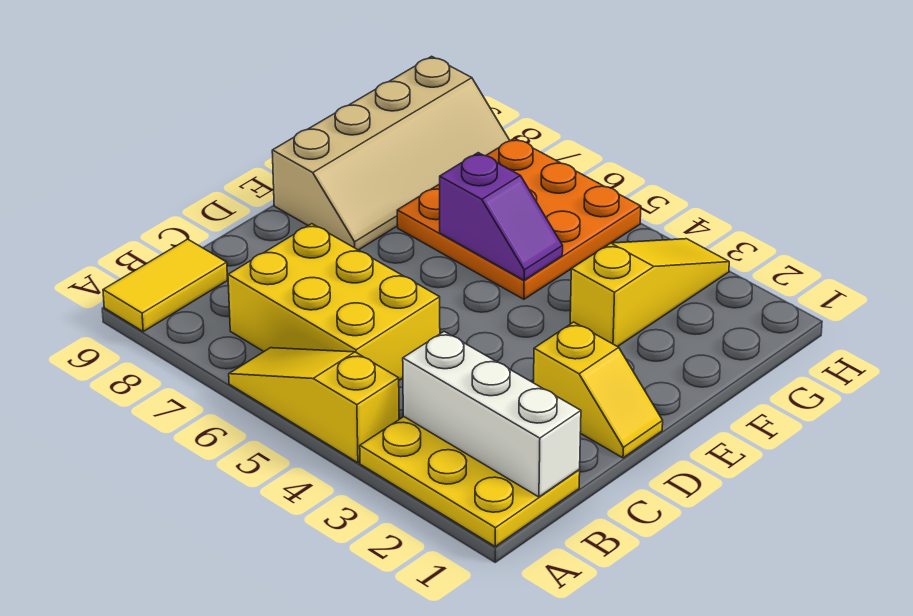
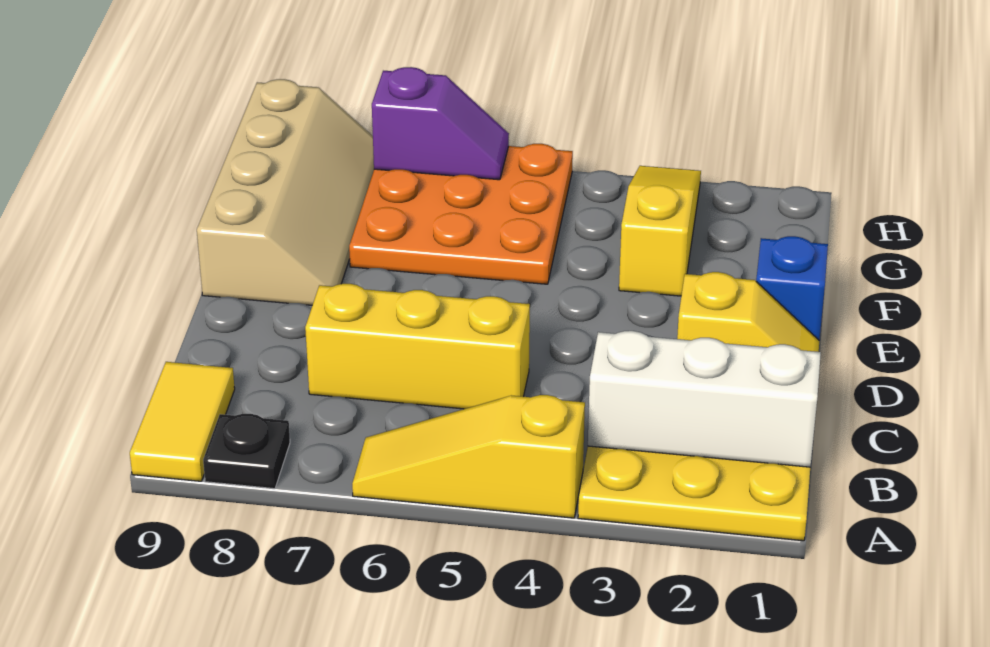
none -> black 1x1 plate [203,414,290,489]
yellow 2x3 brick [228,224,440,380] -> yellow 1x3 brick [305,284,530,409]
none -> blue 1x1 brick [756,236,828,340]
purple 1x2 slope [440,153,563,280] -> purple 1x2 slope moved to [372,67,509,180]

